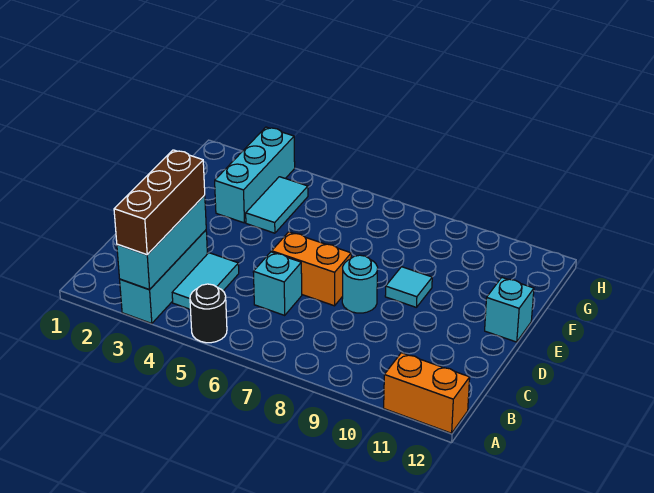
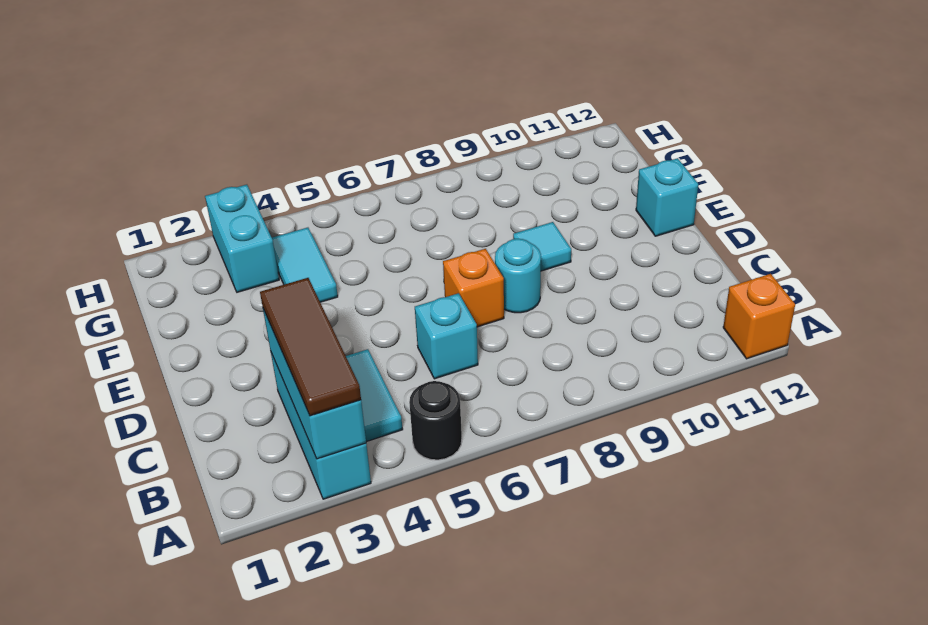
brown 1x3 brick [114,150,205,255] -> brown 1x3 tile [260,278,361,416]
orange 1x2 brick [384,353,470,433] -> orange 1x1 brick [723,274,795,359]
orange 1x2 brick [272,232,351,306] -> orange 1x1 brick [443,249,504,327]
cyan 1x3 brick [215,127,295,223] -> cyan 1x2 brick [205,185,279,292]

